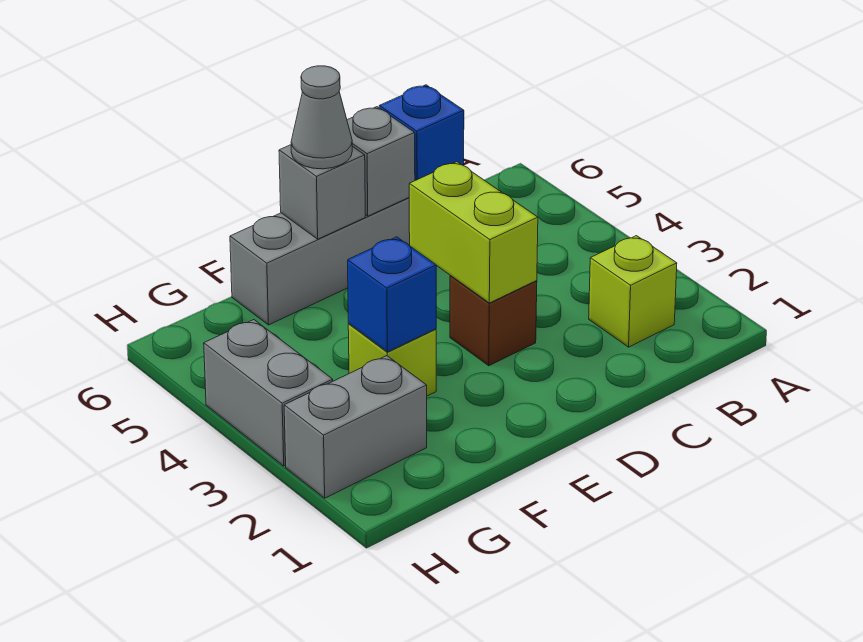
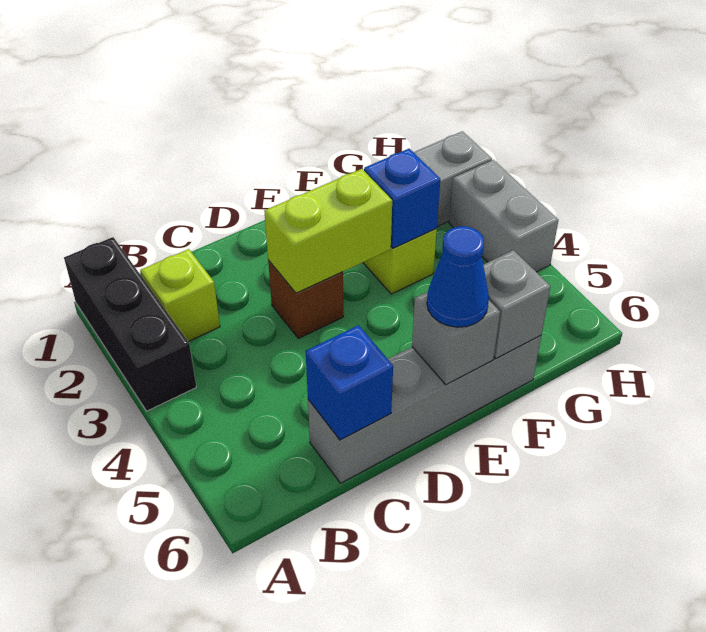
none -> black 1x3 brick [64,237,196,411]
lime 1x2 brick [409,162,538,303] -> lime 1x2 brick turned to [264,169,392,293]
grey 1x1 brick [347,107,415,216] -> grey 1x1 brick moved to [483,250,550,358]
grey 1x1 cone [291,66,352,169] -> blue 1x1 cone [427,226,489,327]

